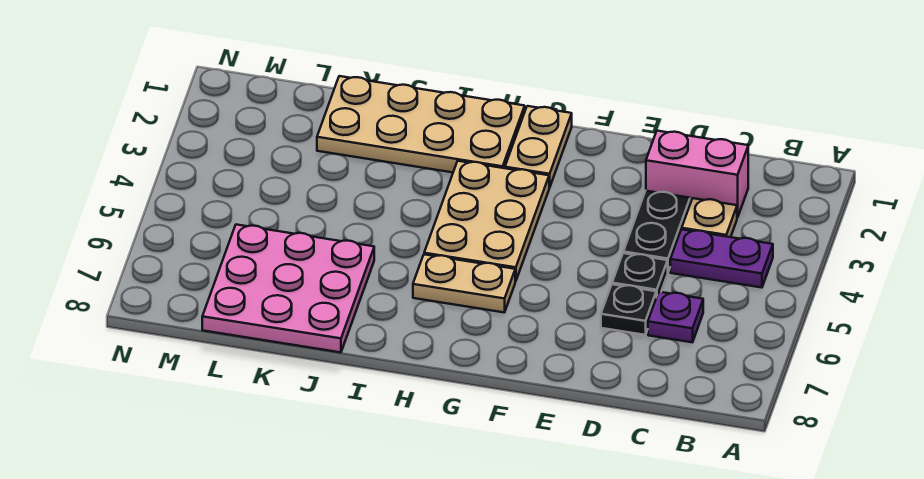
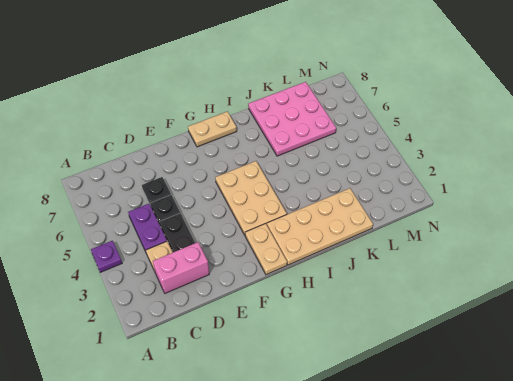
purple 1x2 plate [670,229,773,288] -> purple 1x2 plate turned to [128,204,167,251]
purple 1x1 plate [648,292,703,342] -> purple 1x1 plate moved to [91,241,122,272]
tan 1x2 plate [413,254,515,312] -> tan 1x2 plate moved to [188,111,237,147]

